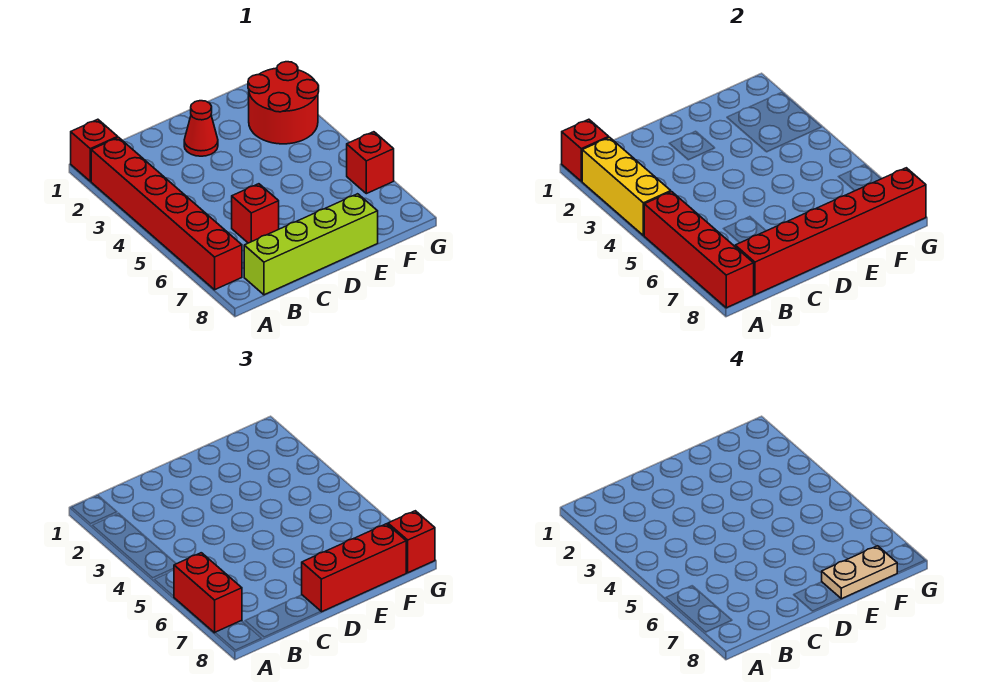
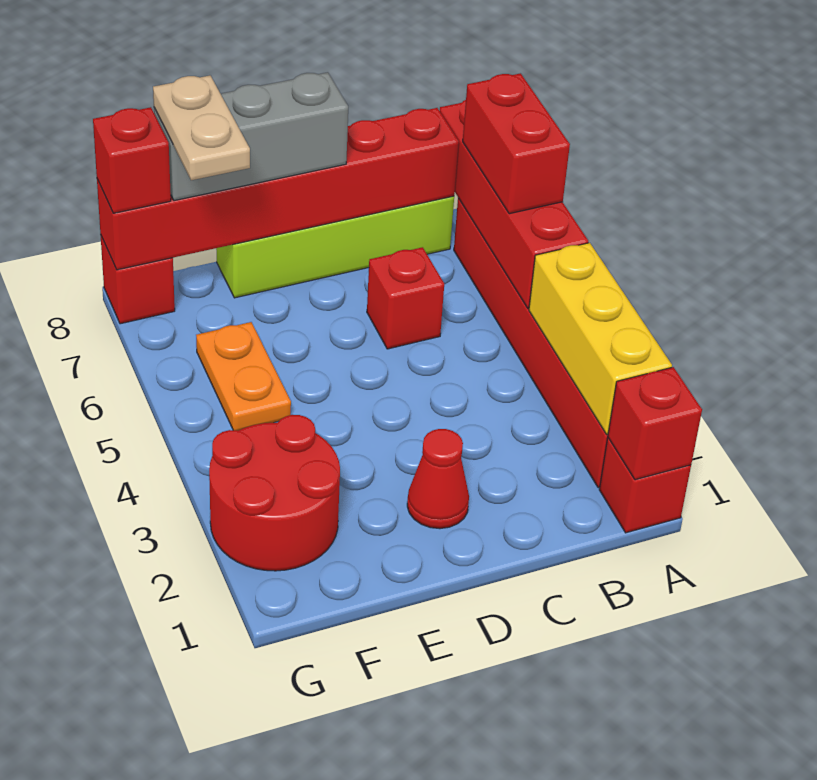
red 1x3 brick [302,524,406,612] -> grey 1x3 brick [154,72,348,201]
tan 1x2 plate [822,546,897,599] -> tan 1x2 plate turned to [153,75,250,180]
none -> orange 1x2 plate [196,322,291,431]
red 1x1 brick [347,132,394,194] -> red 1x1 brick moved to [101,236,175,324]

